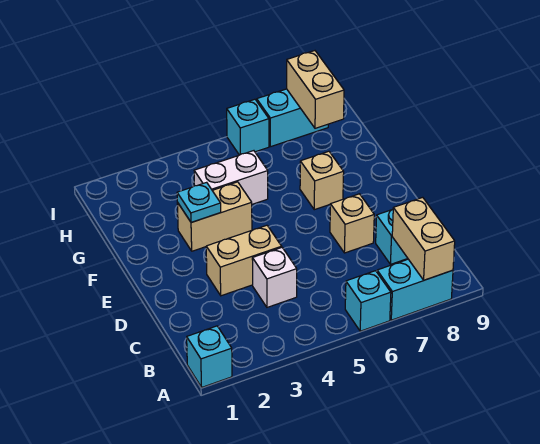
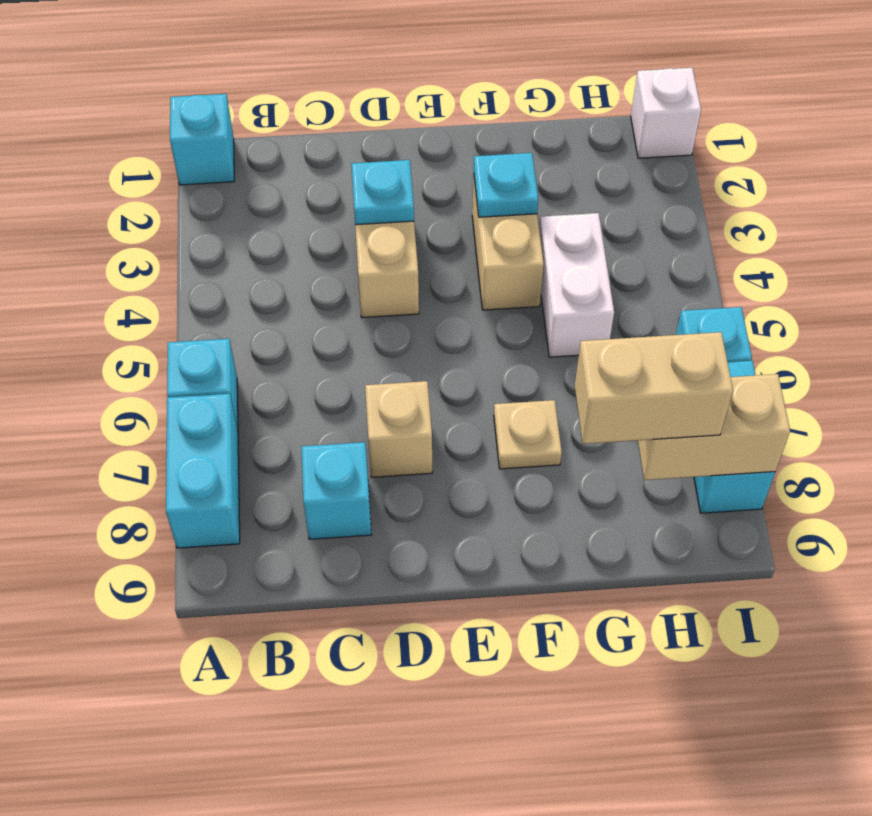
tan 1x2 brick [392,197,455,280] -> tan 1x2 brick moved to [575,332,733,444]
white 1x1 brick [252,248,297,307] -> white 1x1 brick moved to [631,68,701,158]
none -> cyan 1x1 plate [351,160,414,225]
tan 1x1 brick [300,151,344,210] -> tan 1x1 plate [494,400,562,469]

